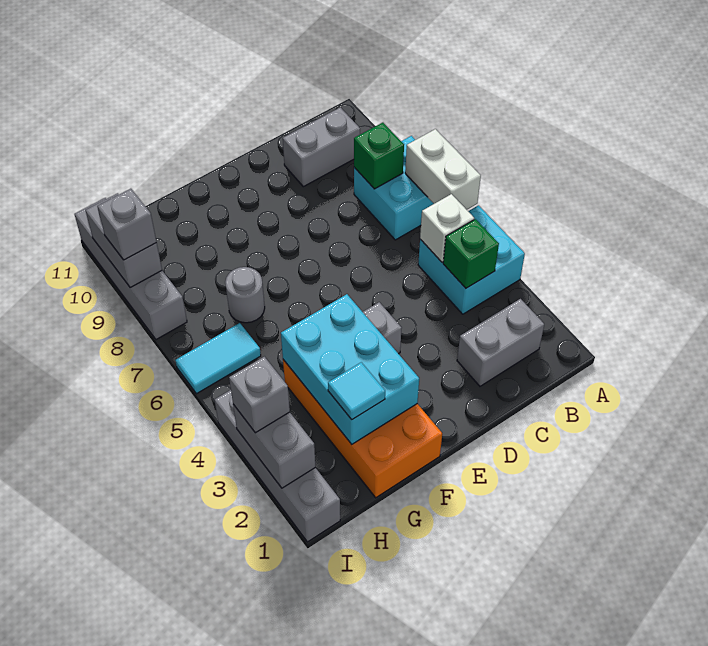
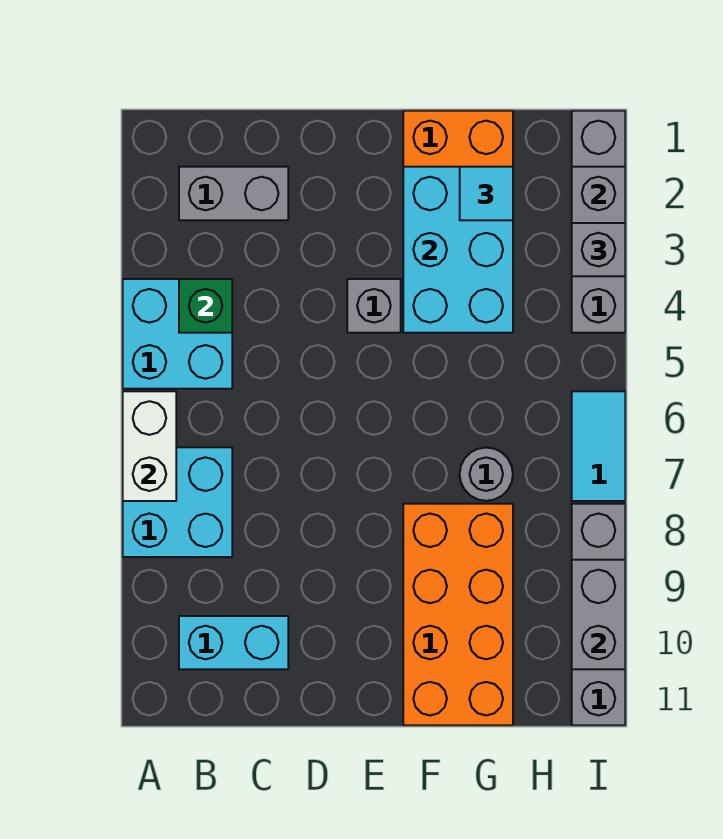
white 1x1 brick [420,194,474,263] -> none
green 1x1 brick [354,123,404,189] -> none
grey 1x2 brick [283,107,360,187] -> cyan 1x2 brick [179,616,288,669]
none -> orange 2x4 brick [403,504,513,725]
cyan 1x2 tile [175,323,261,394] -> cyan 1x2 tile turned to [572,391,625,501]
grey 1x1 brick [97,189,156,260] -> none

